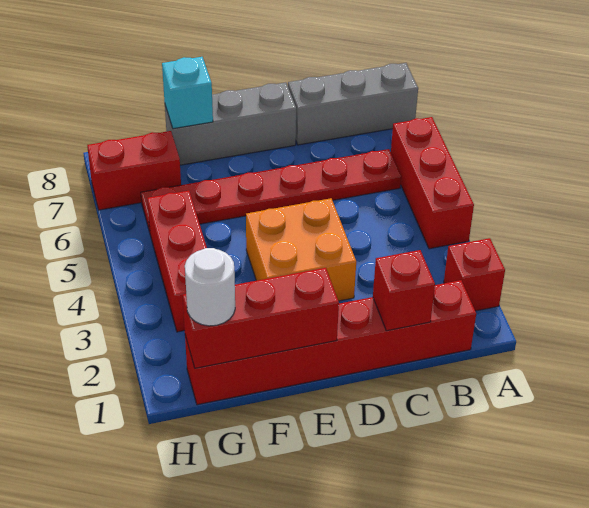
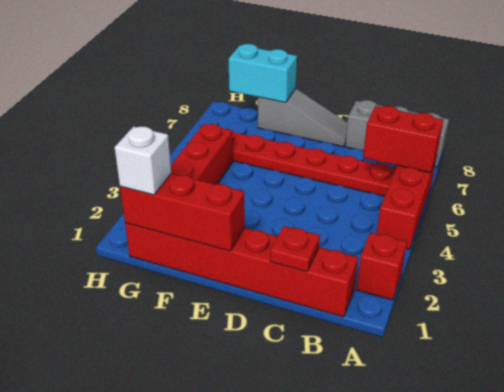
red 1x1 brick [373,250,435,331] -> red 1x1 plate [270,226,320,272]
orange 2x2 brick [246,198,356,301] -> none
grey 1x3 brick [165,82,296,165] -> grey 1x3 slope [258,88,348,147]
cyan 1x1 brick [162,57,213,129] -> cyan 1x2 brick [229,44,297,103]
white 1x1 round brick [185,248,235,326] -> white 1x1 brick [115,127,171,195]
red 1x2 brick [87,131,181,210] -> red 1x2 brick moved to [363,106,443,173]

